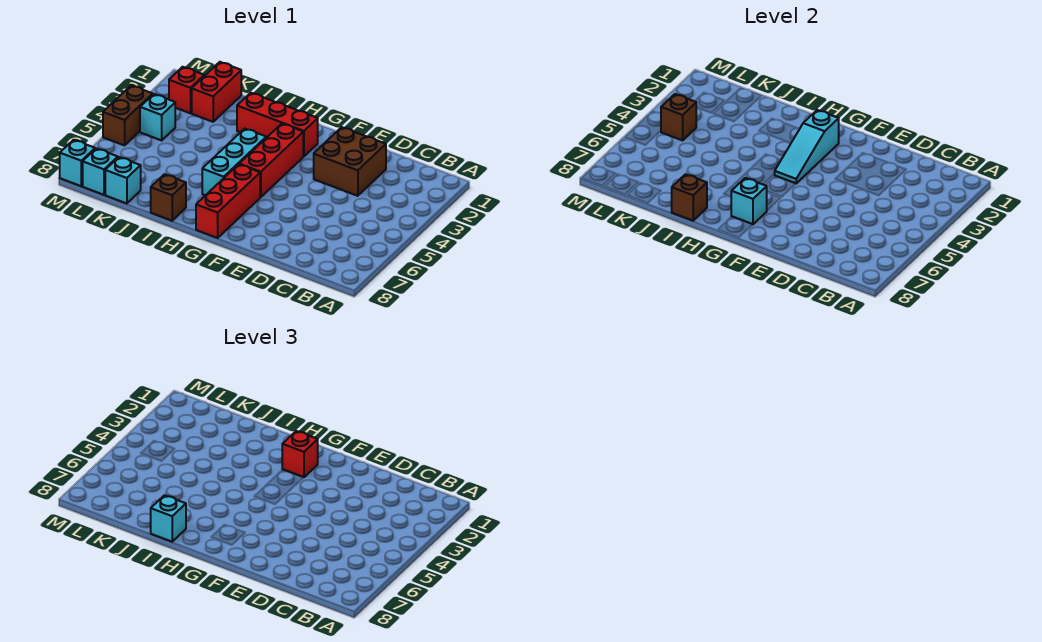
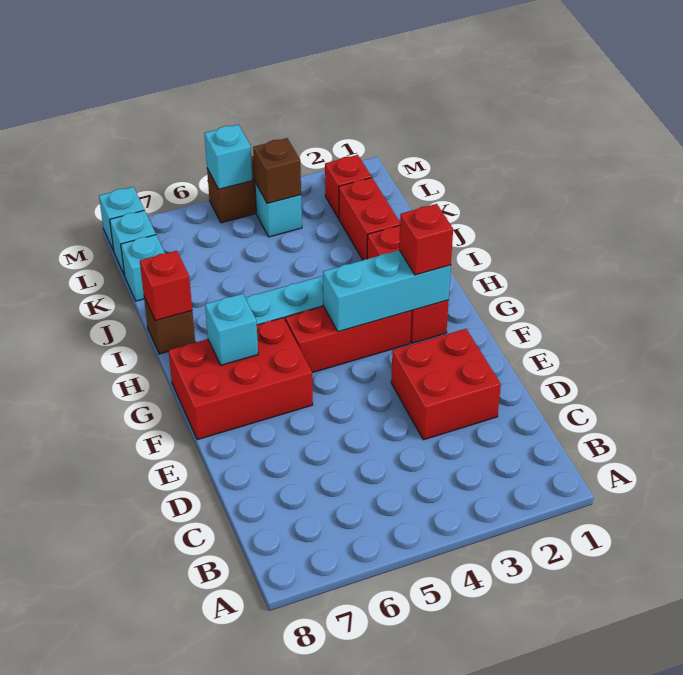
brown 2x2 brick [314,127,386,196] -> red 2x2 brick [391,329,501,440]
cyan 1x3 slope [775,110,839,183] -> cyan 1x3 brick [323,250,451,332]
red 1x3 brick [196,164,260,238] -> red 2x3 brick [168,318,313,440]
brown 1x1 brick [672,174,707,221] -> red 1x1 brick [140,251,192,321]
cyan 1x1 brick [151,495,186,542] -> cyan 1x1 brick moved to [204,125,252,189]
red 1x2 brick [192,62,241,122] -> red 1x2 brick turned to [339,178,400,260]

